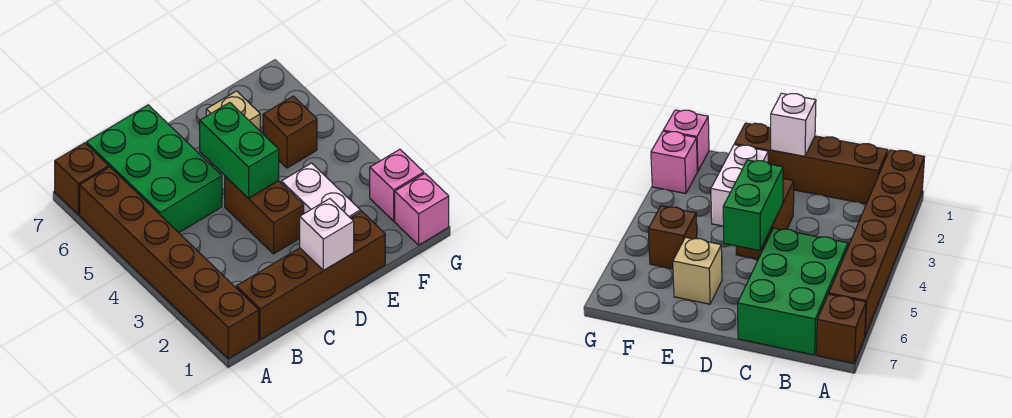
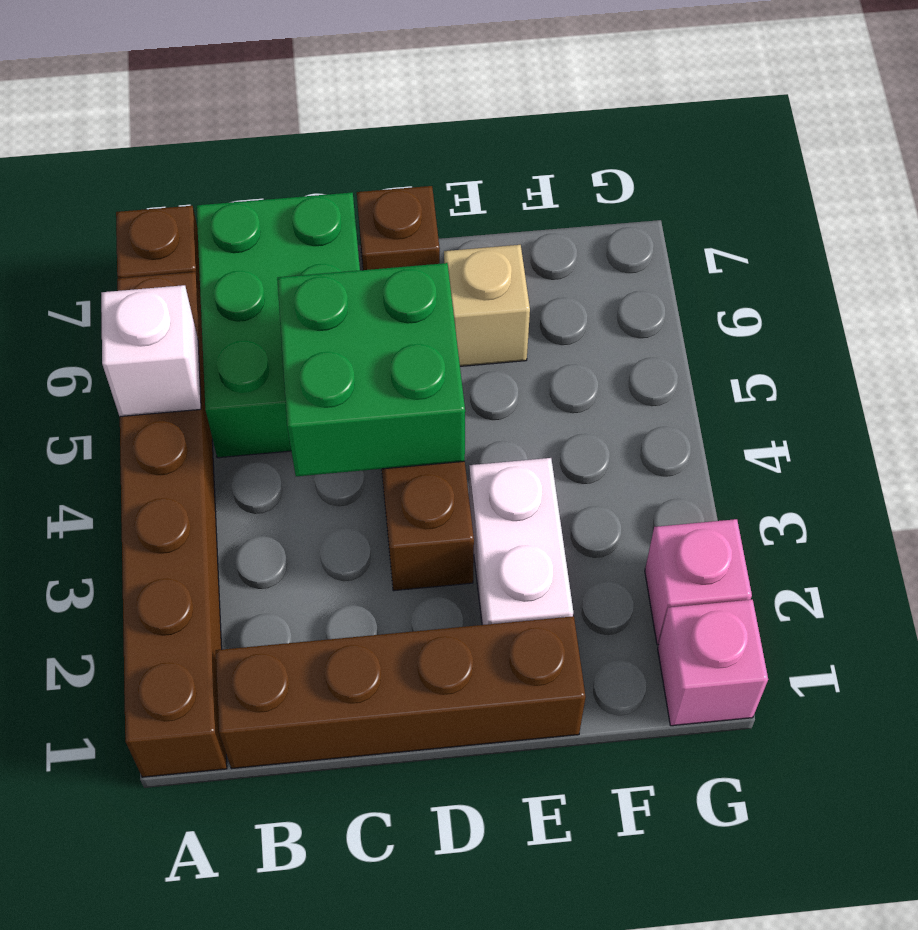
white 1x1 brick [300,199,354,270] -> white 1x1 brick moved to [101,285,201,417]
green 1x2 brick [200,103,279,198] -> green 2x2 brick [277,263,465,476]
brown 1x1 brick [263,96,317,168] -> brown 1x1 brick moved to [357,186,440,270]

